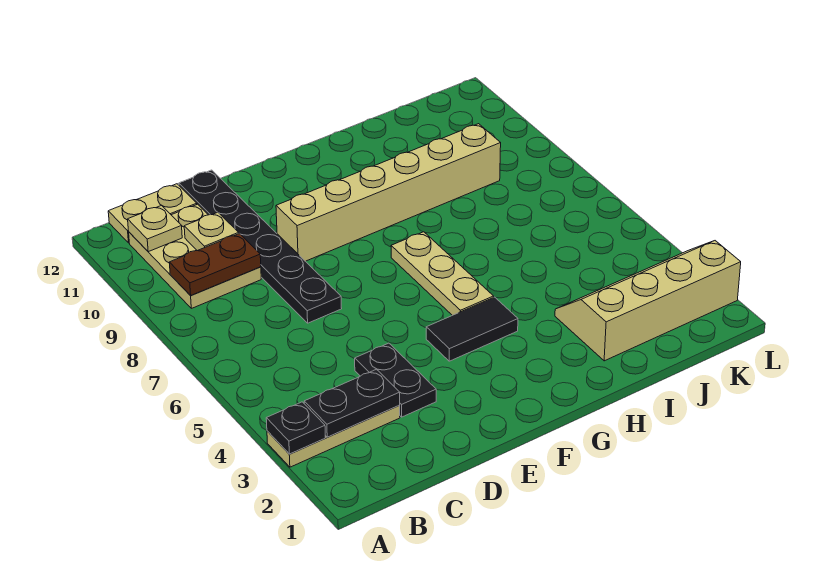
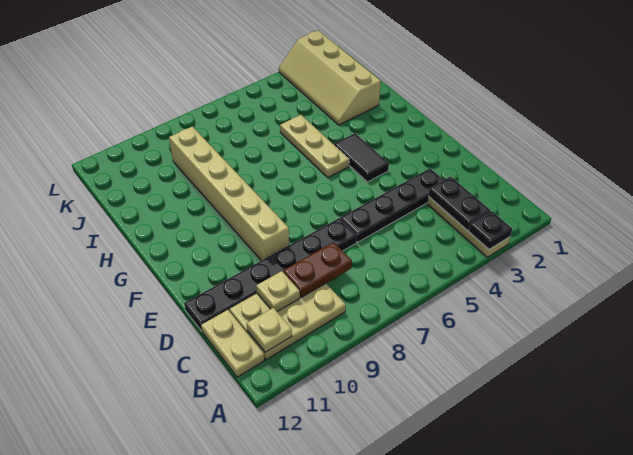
brown 1x2 plate [169,233,261,296] -> brown 1x2 plate turned to [283,242,352,297]
black 1x2 plate [355,343,436,417] -> black 1x4 plate [340,168,443,242]
tan 1x3 plate [391,232,494,315] -> tan 1x3 plate turned to [280,115,349,177]

